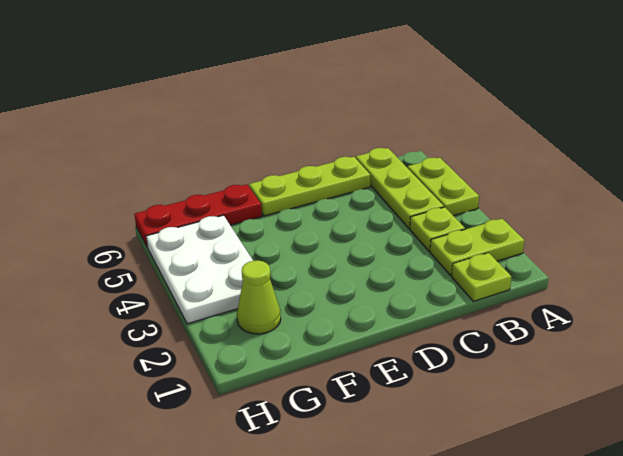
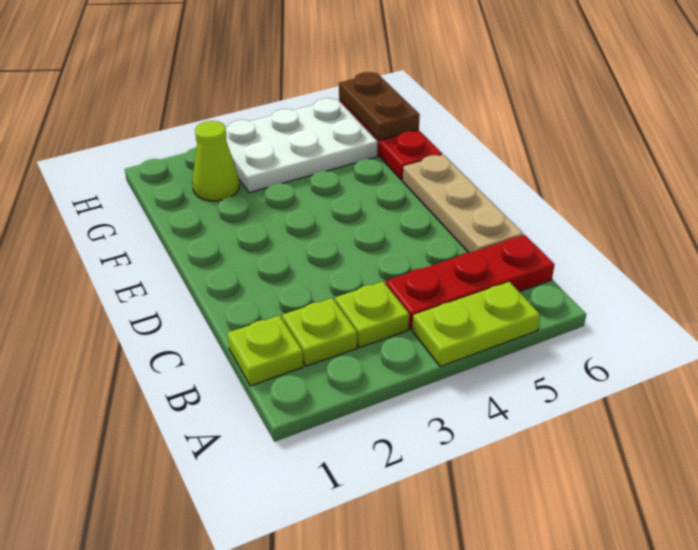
lime 1x2 plate [430,219,525,275] -> lime 1x1 plate [282,298,357,366]
lime 1x3 plate [356,148,444,229] -> red 1x3 plate [386,235,555,329]
lime 1x3 plate [249,157,370,216] -> tan 1x3 plate [403,155,523,253]
none -> brown 1x2 plate [339,72,420,140]

